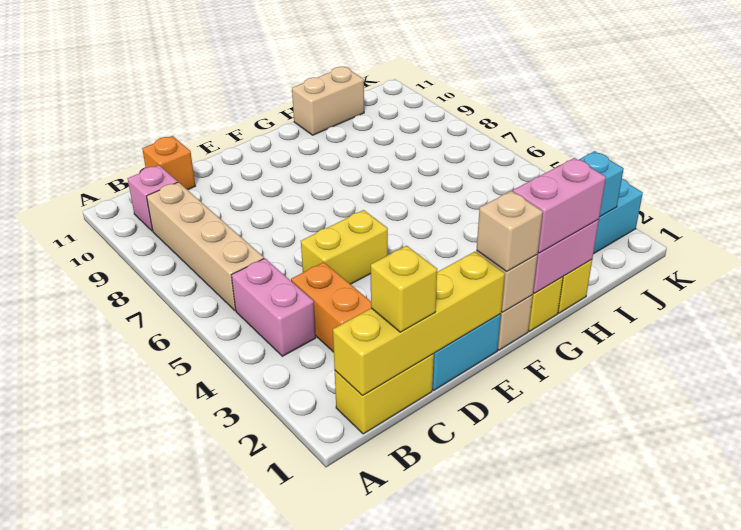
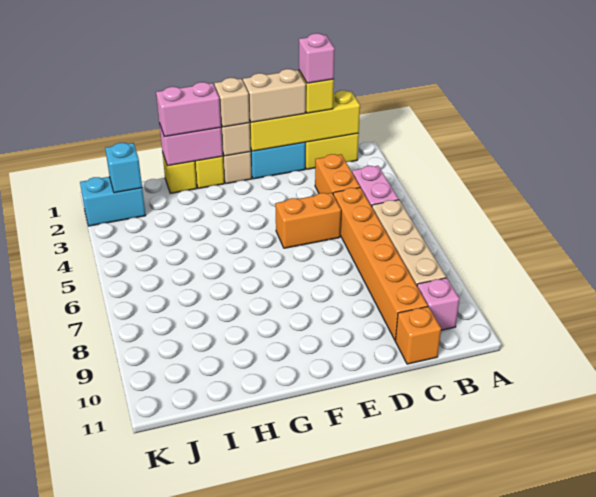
none -> pink 1x1 brick [299,33,335,83]
none -> orange 1x6 brick [333,188,428,340]
yellow 1x2 brick [301,210,388,284] -> orange 1x2 brick [275,193,341,248]
tan 1x2 brick [292,67,364,135] -> tan 1x2 brick moved to [243,69,306,122]

